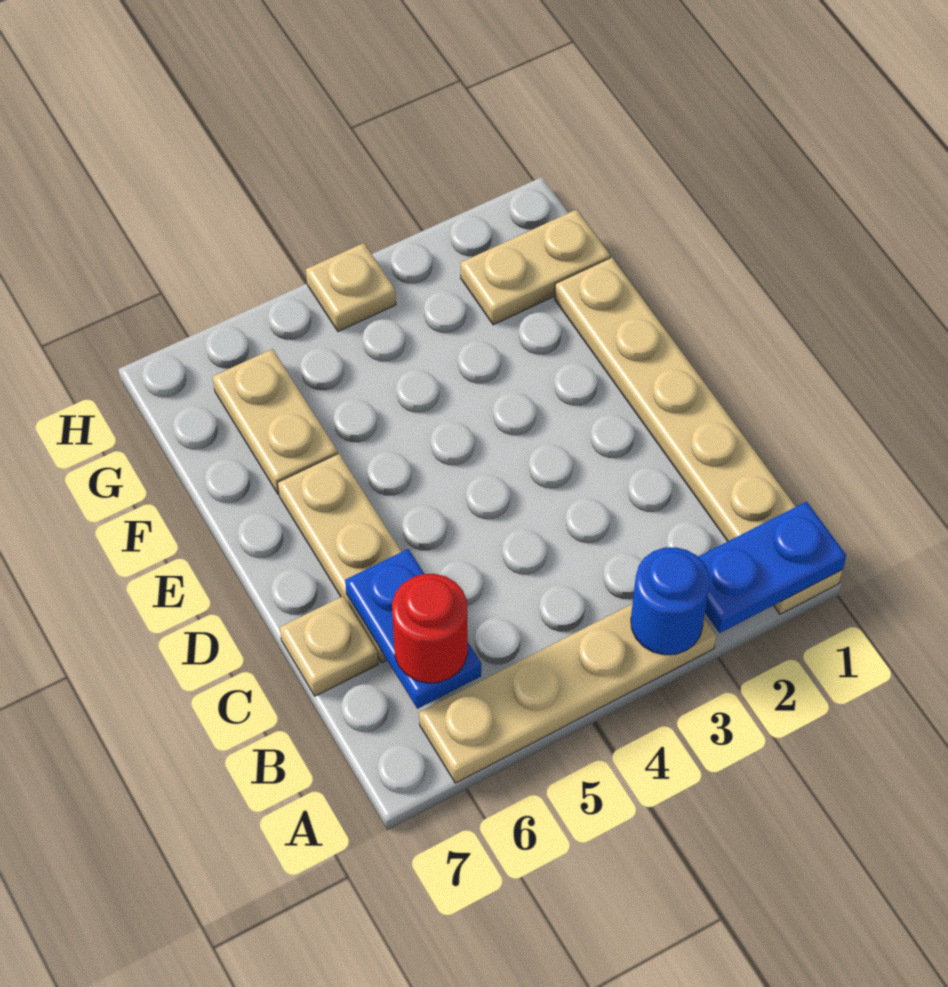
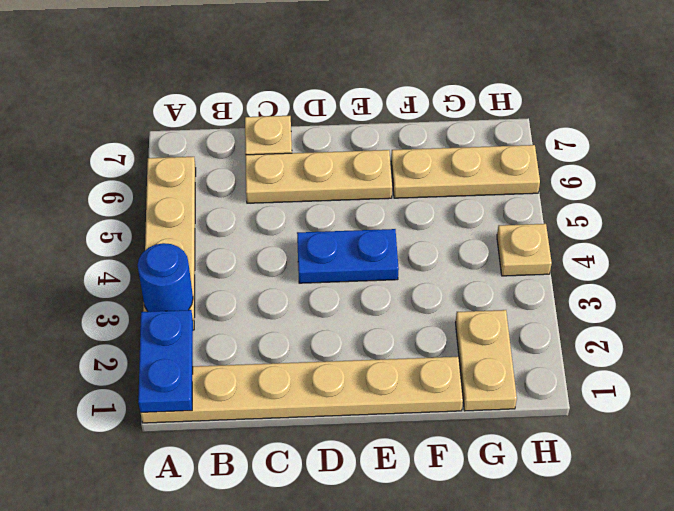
blue 1x2 plate [345,549,481,709] -> blue 1x2 plate moved to [297,229,399,283]
red 1x1 round brick [392,574,468,683] -> none
tan 1x2 plate [212,349,338,494] -> tan 1x3 plate [391,145,540,198]

